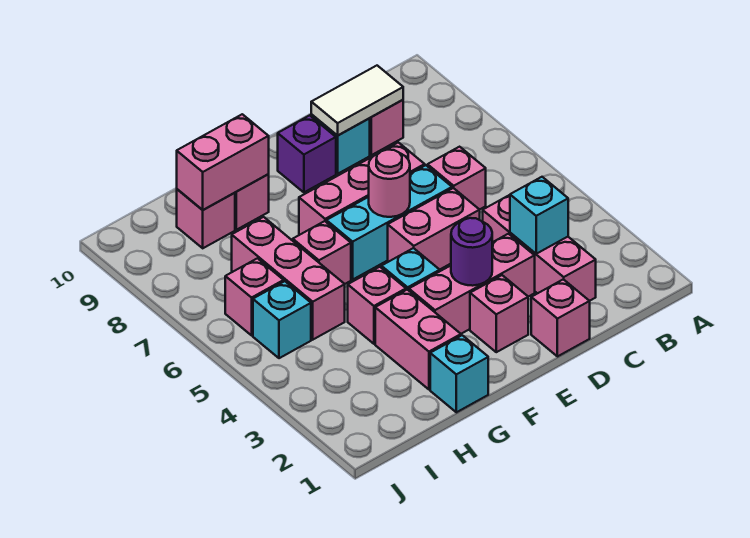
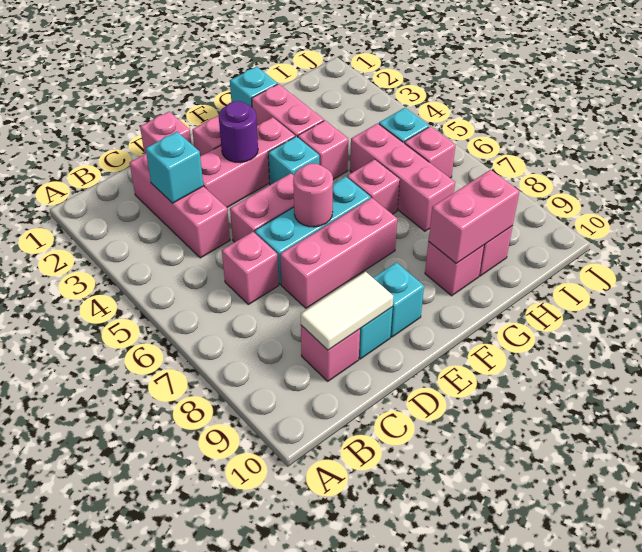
purple 1x1 brick [278,115,336,192] -> cyan 1x1 brick [373,263,424,337]

